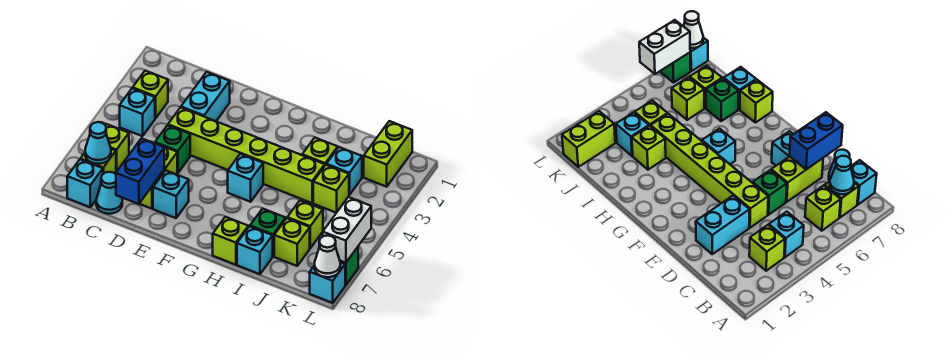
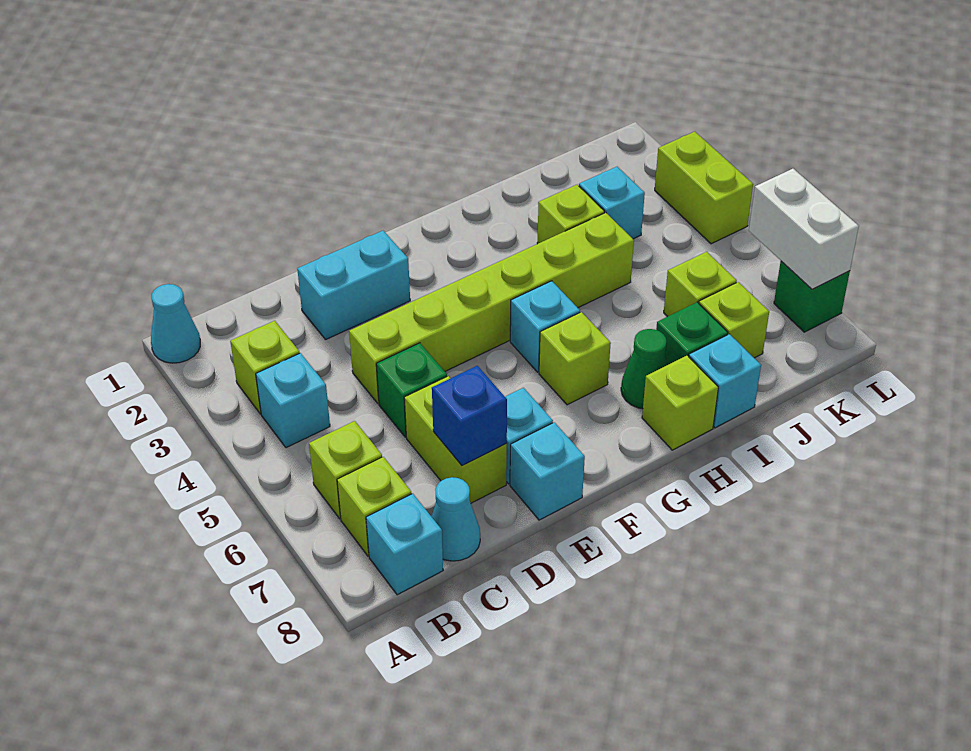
cyan 1x1 cone [85,122,111,164] -> cyan 1x1 cone moved to [151,284,200,363]
cyan 1x2 brick [181,72,230,121] -> cyan 1x2 brick turned to [297,231,410,339]
blue 1x2 brick [116,138,164,204] -> blue 1x1 brick [432,366,507,465]
none -> green 1x1 cone [621,329,667,409]
lime 1x1 brick [313,165,349,213] -> lime 1x1 brick moved to [539,312,611,405]
lime 1x2 brick [364,121,412,187] -> lime 1x2 brick moved to [655,132,753,244]
cyan 1x1 brick [310,262,345,303] -> cyan 1x1 brick moved to [510,422,585,520]
white 1x1 cone [315,235,340,277] -> none

